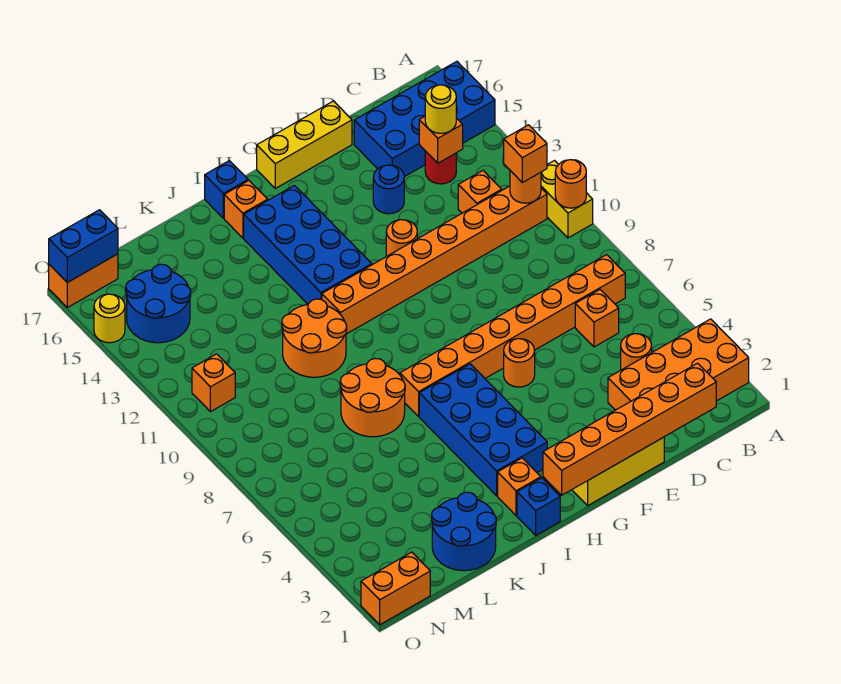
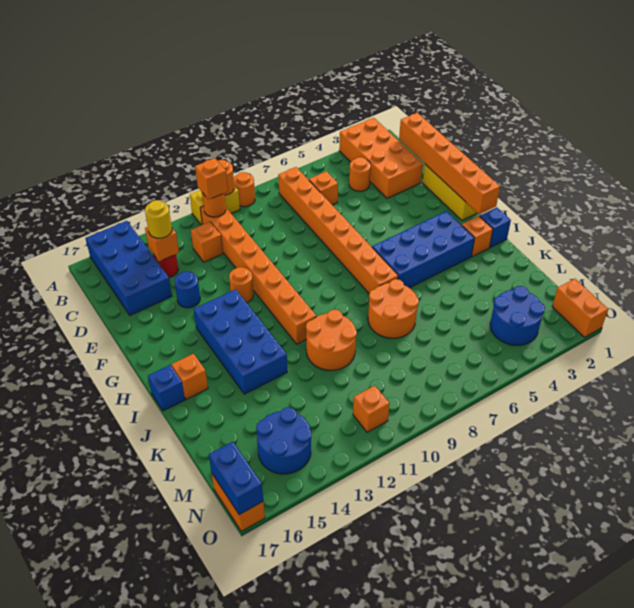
yellow 1x3 brick [257,101,352,188] -> none
orange 1x1 round brick [504,339,535,387] -> orange 1x1 round brick moved to [234,172,255,207]
blue 2x4 brick [244,185,372,304] -> blue 2x4 brick turned to [193,289,287,394]
blue 2x2 round brick [432,492,496,571] -> blue 2x2 round brick moved to [490,286,545,345]
yellow 1x1 round brick [94,294,125,343] -> none

